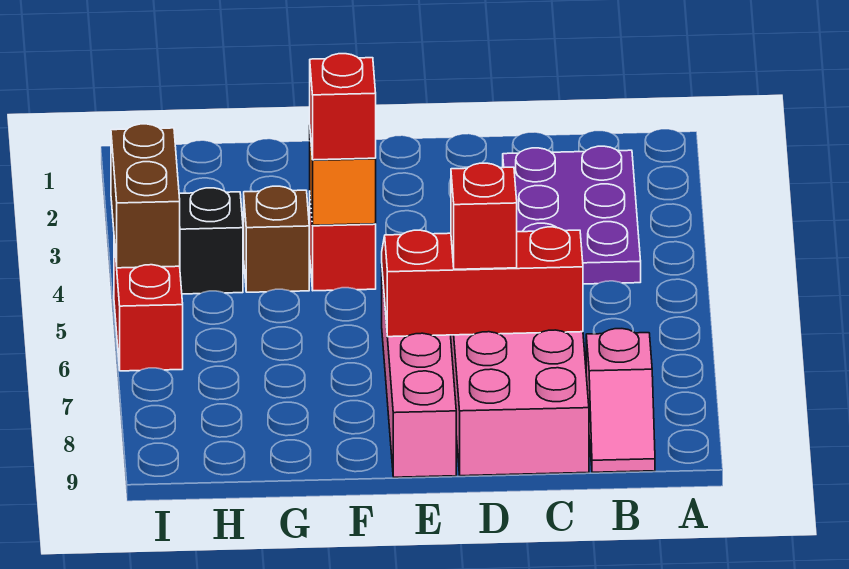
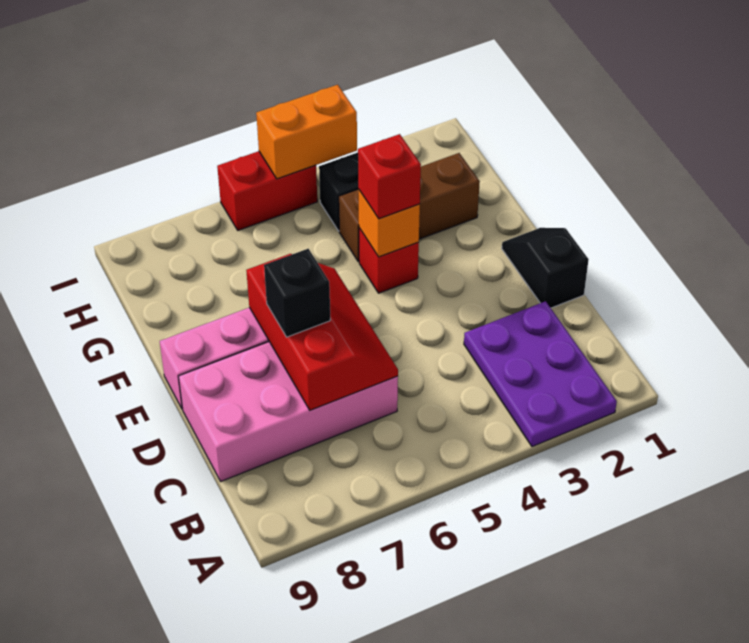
purple 2x3 plate [503,146,641,284] -> purple 2x3 plate turned to [464,301,617,447]
pink 1x2 slope [586,329,655,472] -> none
none -> black 1x2 slope [502,228,589,308]
red 1x1 brick [451,163,517,269] -> black 1x1 brick [264,249,330,337]
brown 1x1 brick [244,186,309,292] -> brown 1x3 brick [339,153,480,262]
brown 1x2 brick [111,124,180,268] -> orange 1x2 brick [256,85,357,179]

